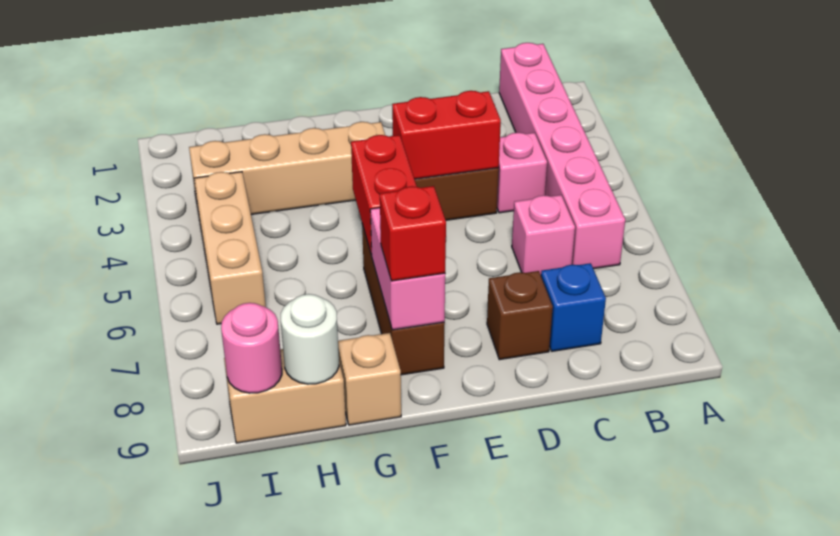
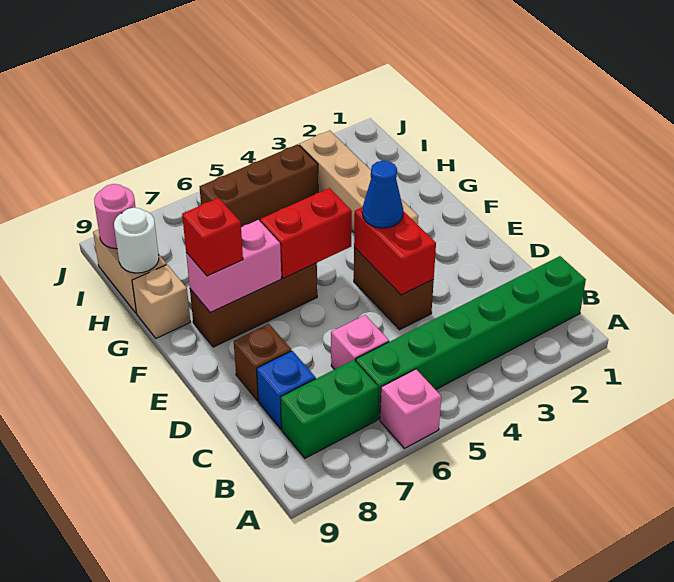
pink 1x6 brick [499,43,625,269] -> green 1x6 brick [356,256,586,419]
none -> green 1x2 brick [281,360,378,458]
pink 1x1 brick [497,133,547,213] -> pink 1x1 brick moved to [380,369,441,448]
none -> blue 1x1 cone [362,161,403,228]
tan 1x3 brick [194,172,266,324] -> brown 1x3 brick [200,144,318,227]

